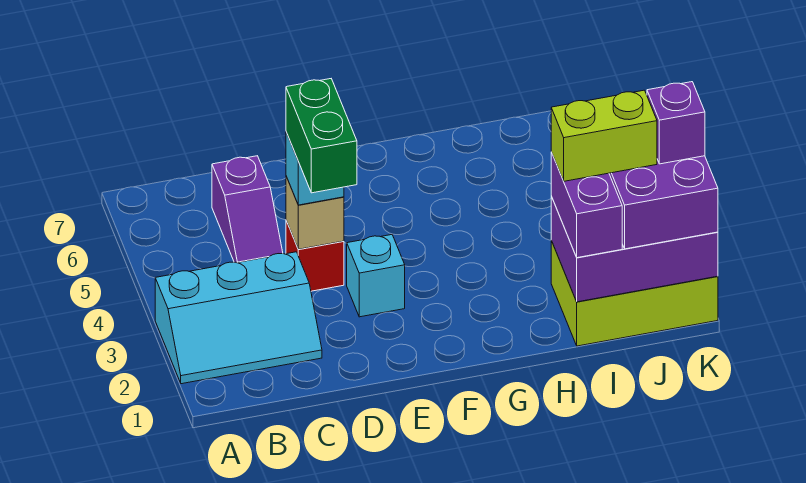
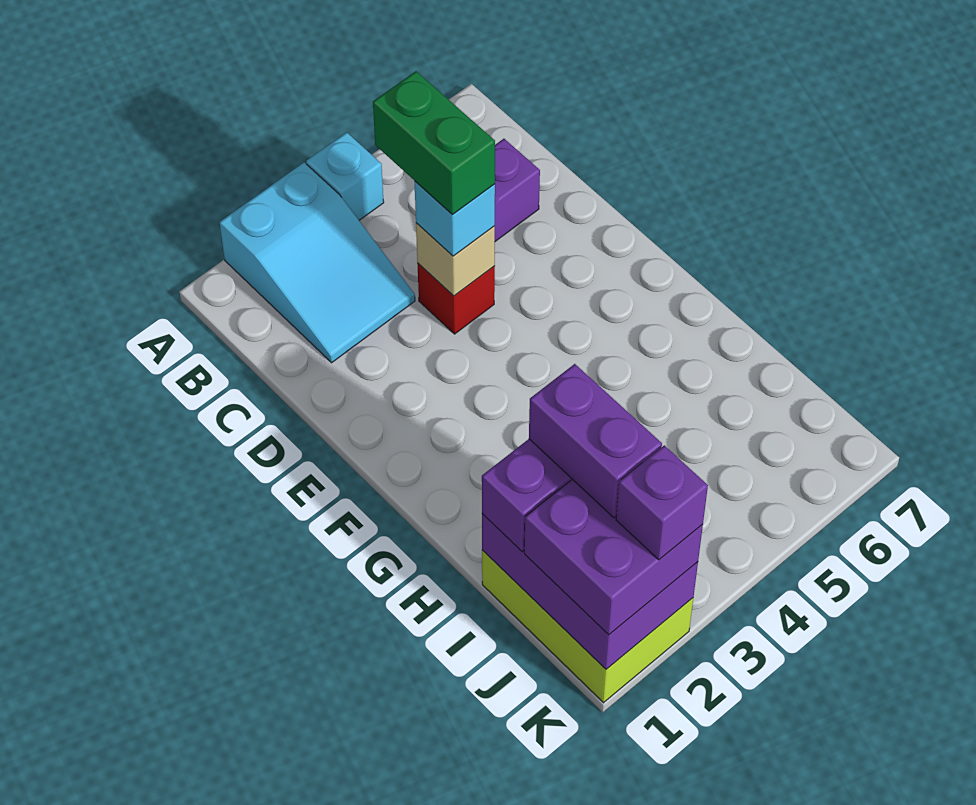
cyan 2x3 slope [155,252,322,384] -> cyan 2x3 slope turned to [220,162,415,363]
green 1x2 brick [286,79,357,193] -> green 1x2 brick turned to [373,71,495,215]
cyan 1x1 brick [347,235,405,317] -> cyan 1x1 brick moved to [306,132,384,220]
lime 1x2 brick [551,90,657,181] -> purple 1x2 brick [529,364,662,518]

